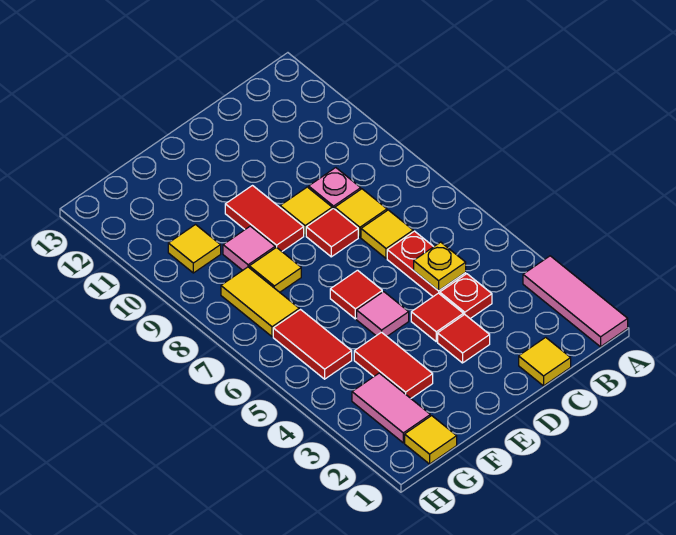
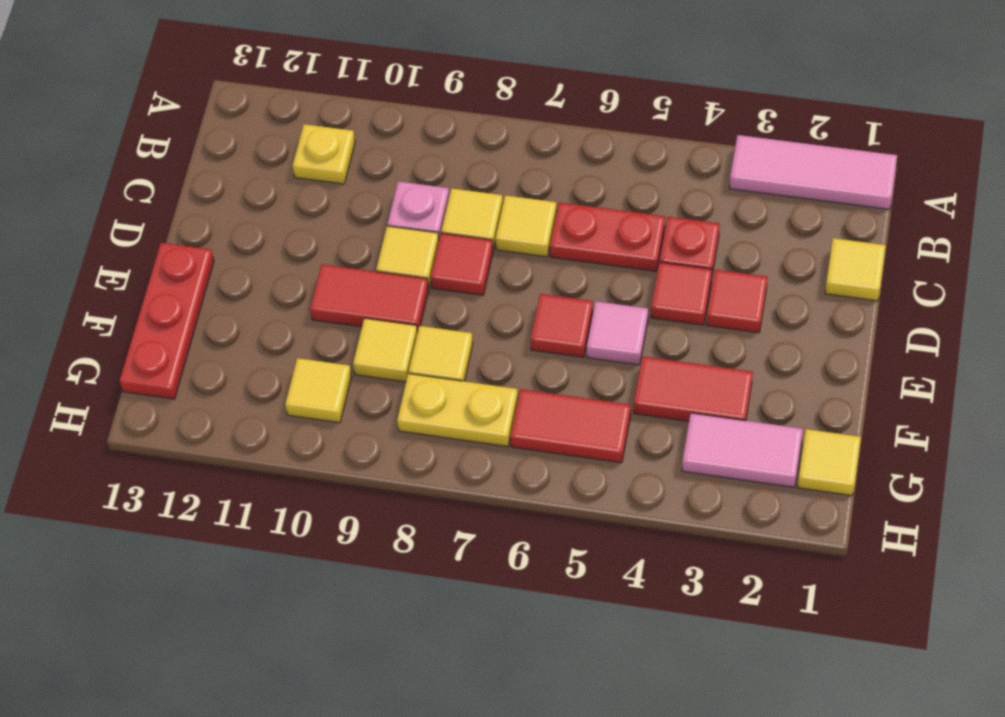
yellow 1x1 plate [414,242,466,291] -> yellow 1x1 plate moved to [292,124,355,184]
none -> red 1x3 plate [120,243,214,399]
pink 1x1 tile [223,226,275,270] -> yellow 1x1 tile [353,318,417,382]
yellow 1x2 tile [221,267,299,337] -> yellow 1x2 plate [397,374,518,447]

